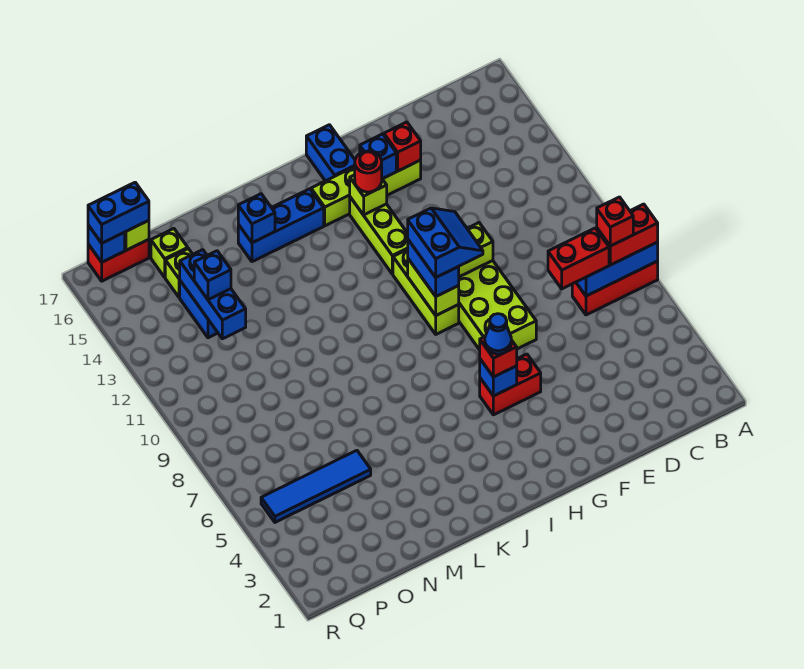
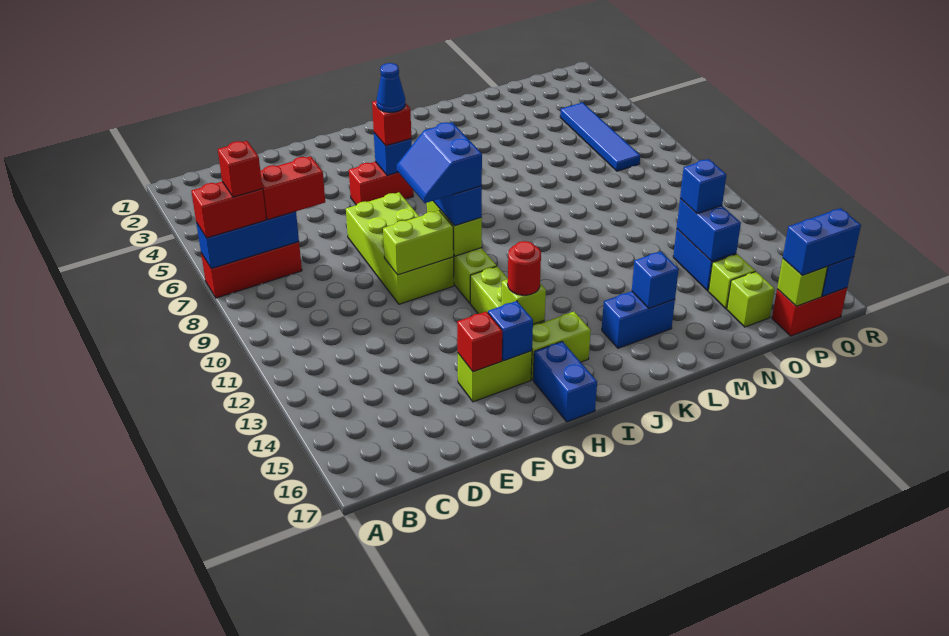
blue 1x3 brick [238,189,324,262] -> blue 1x2 brick [602,291,675,348]
blue 1x4 tile [261,450,371,522] -> blue 1x4 tile turned to [560,102,640,171]
blue 1x3 brick [180,250,246,339] -> blue 1x2 brick [677,198,741,261]

